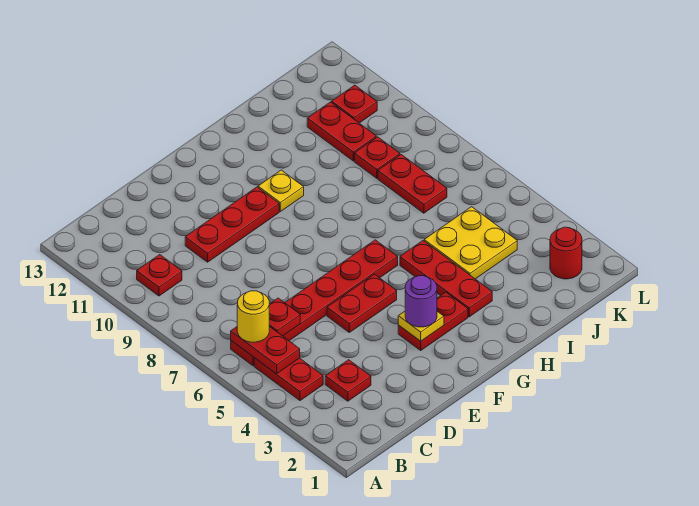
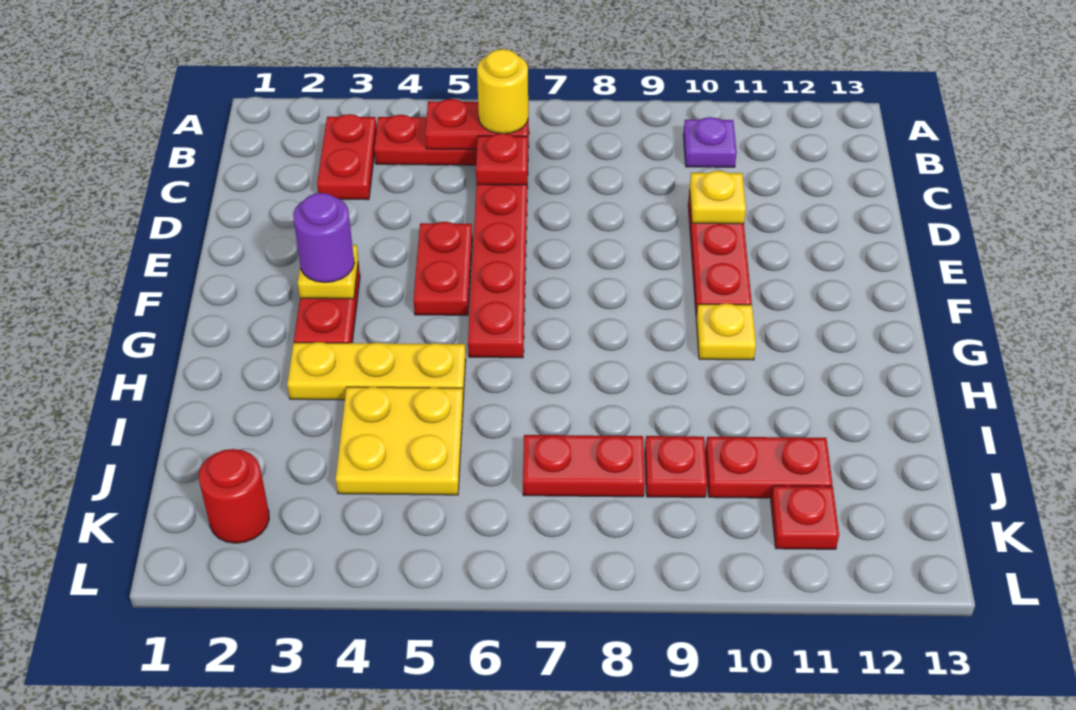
red 1x1 plate [137,255,182,296] -> purple 1x1 plate [683,117,737,167]
red 1x1 plate [325,360,371,401] -> red 1x2 plate [317,114,377,200]
none -> yellow 1x1 plate [690,171,746,224]
red 1x3 plate [400,241,492,317] -> yellow 1x3 plate [287,342,466,400]

